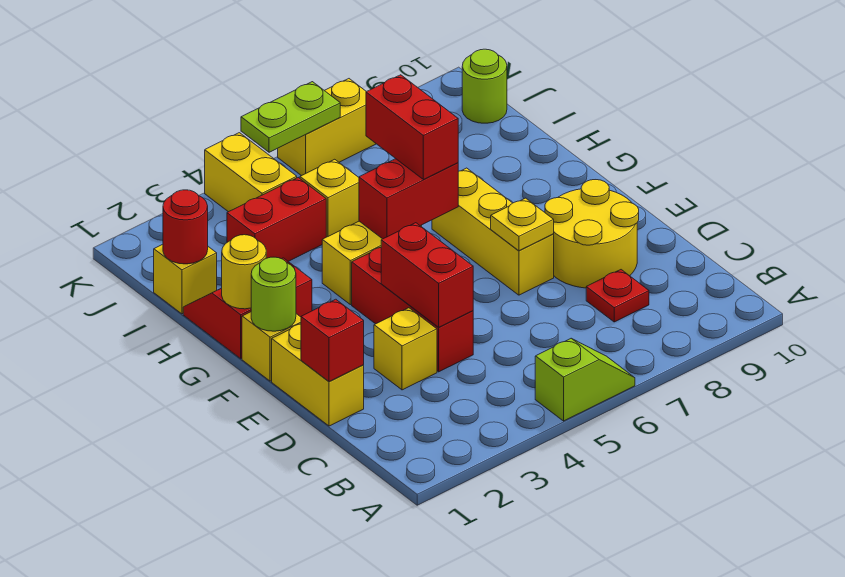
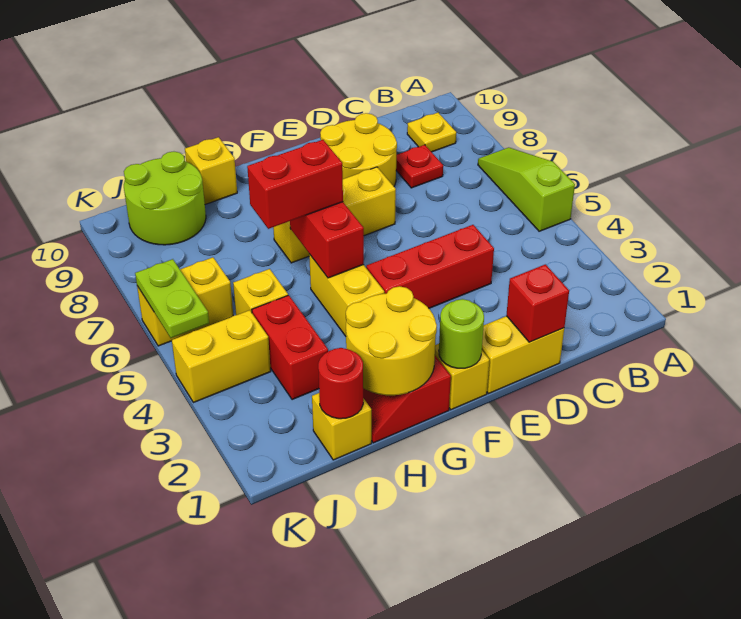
lime 1x2 slope [535,339,635,421] -> lime 1x3 slope [478,148,575,231]
yellow 1x1 brick [374,308,437,390] -> yellow 1x1 brick moved to [185,137,237,205]
red 1x2 brick [381,223,473,327] -> none
yellow 1x1 plate [491,198,554,251] -> yellow 1x1 plate moved to [407,113,456,152]
yellow 1x1 round brick [222,235,266,309] -> yellow 2x2 round brick [346,286,437,395]
lime 1x1 round brick [462,49,507,123] -> lime 2x2 round brick [124,152,206,245]
yellow 1x2 brick [278,79,376,176] -> yellow 1x2 brick turned to [137,257,233,346]

